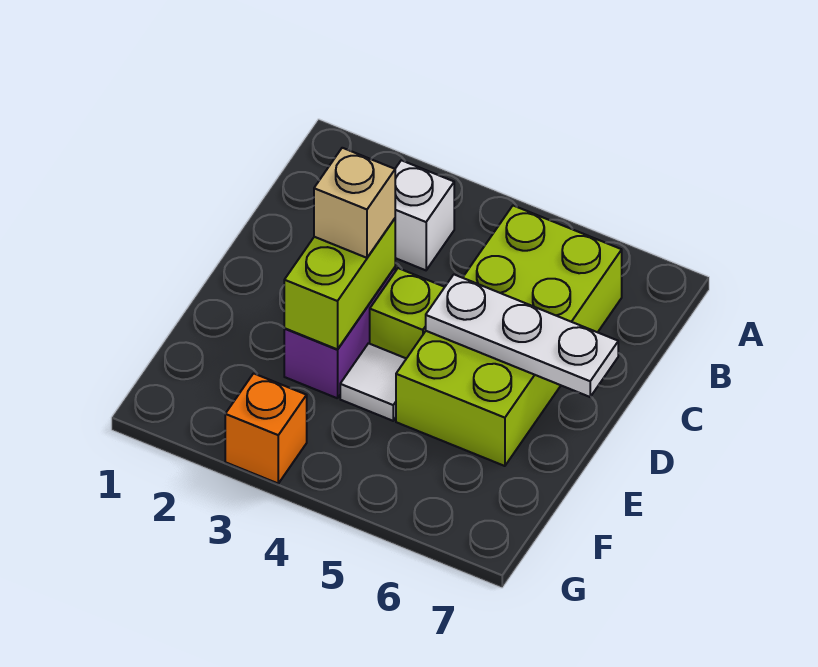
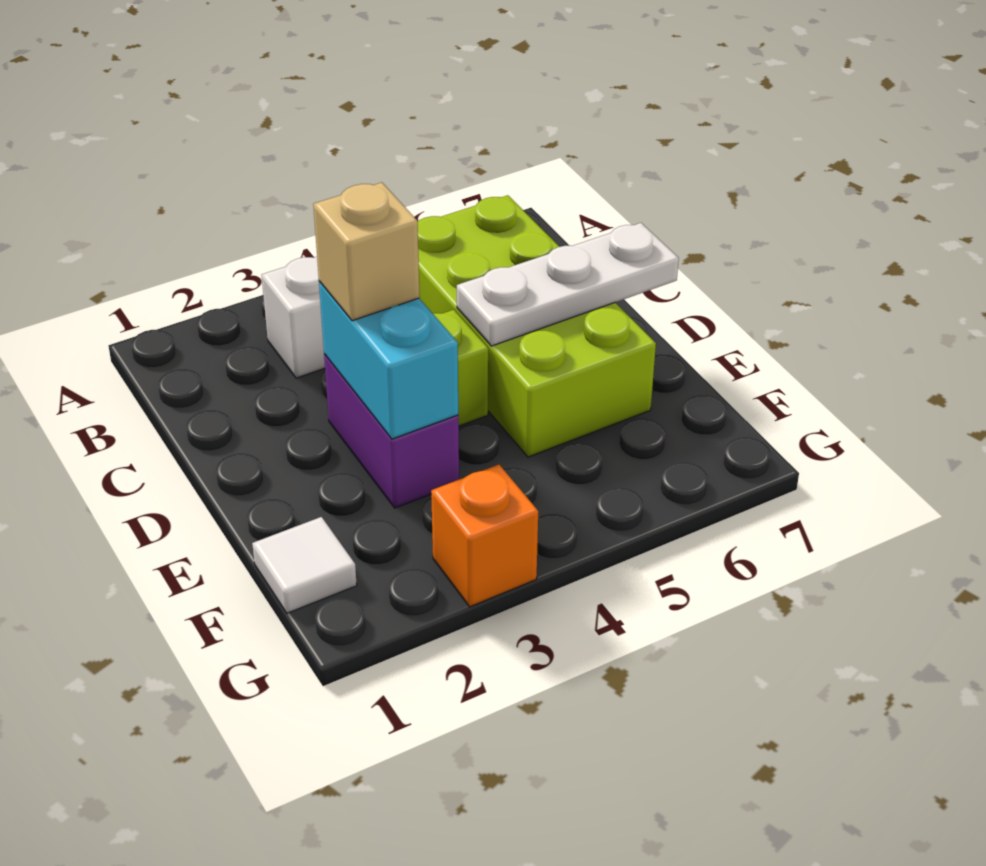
lime 1x2 brick [284,219,395,349] -> cyan 1x2 brick [319,281,458,439]
white 1x1 tile [340,343,406,421] -> white 1x1 tile moved to [252,517,357,613]

